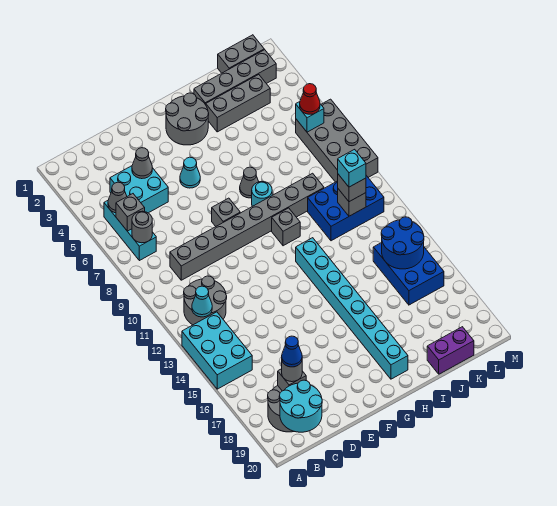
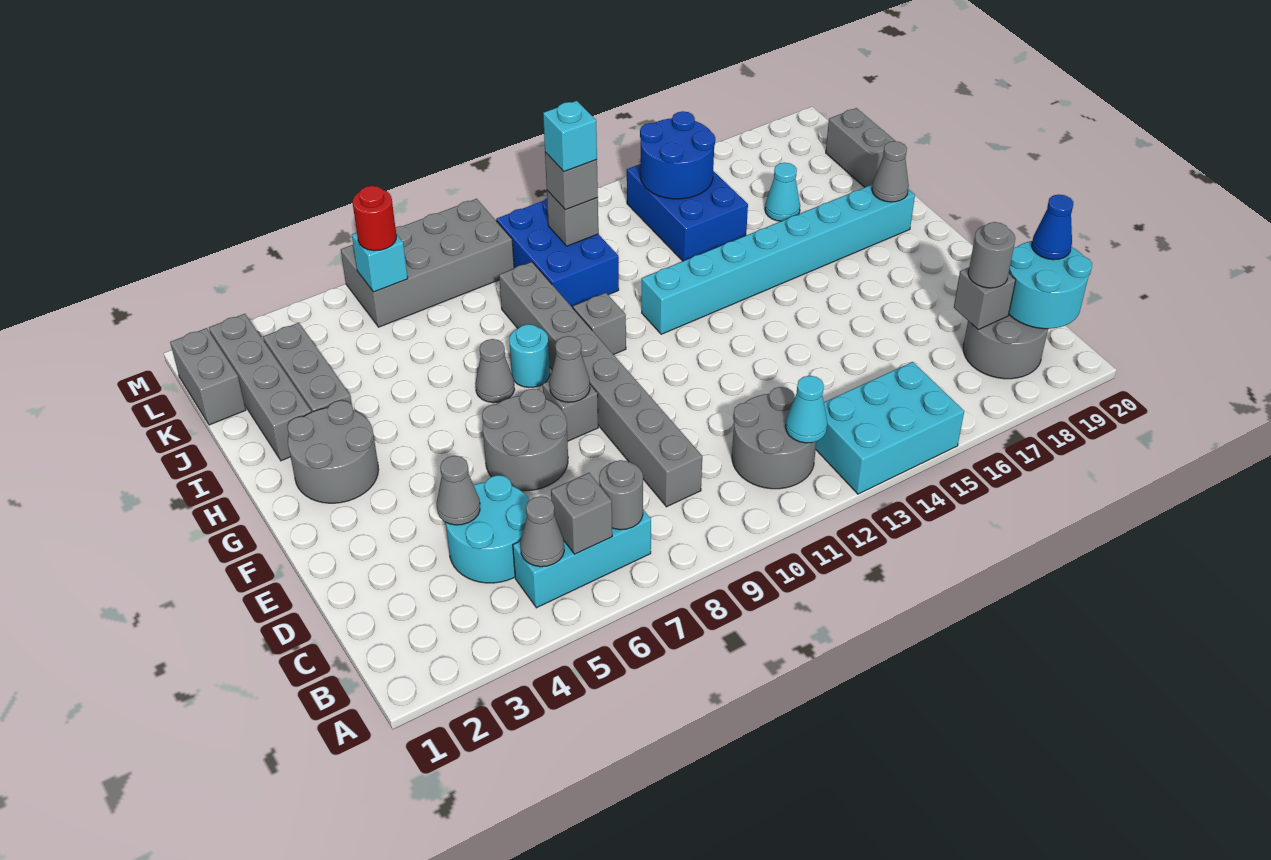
cyan 2x2 brick [110,166,168,213] -> cyan 2x2 round brick [446,475,530,583]
blue 1x1 cone [282,336,302,367] -> blue 1x1 cone moved to [1032,195,1073,260]
none -> grey 2x2 round brick [482,389,568,491]
cyan 1x1 cone [180,157,200,188] -> cyan 1x1 cone moved to [765,163,800,221]
none -> grey 1x1 cone [550,336,590,402]
none -> grey 1x1 cone [872,141,909,202]
purple 1x2 brick [427,327,474,374] -> grey 1x2 brick [826,108,895,187]
blue 2x3 brick [373,243,444,305] -> blue 2x3 brick turned to [627,164,748,261]
red 1x1 cone [300,84,320,114] -> red 1x1 round brick [353,186,396,251]

